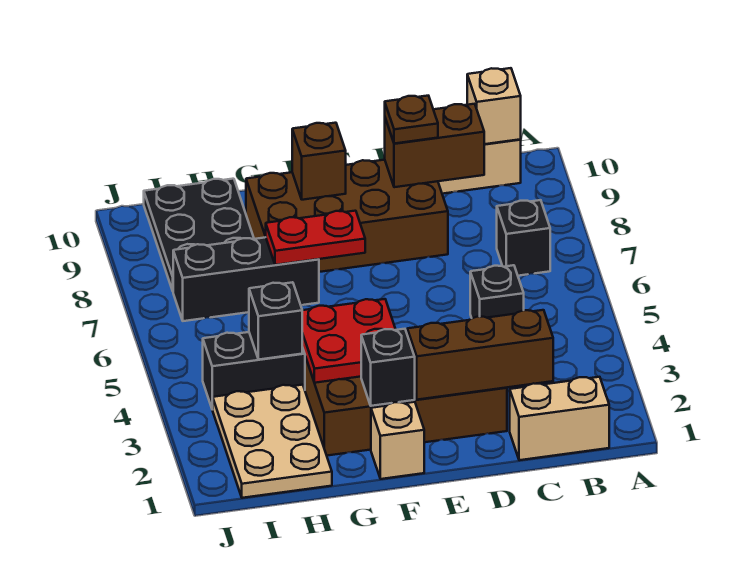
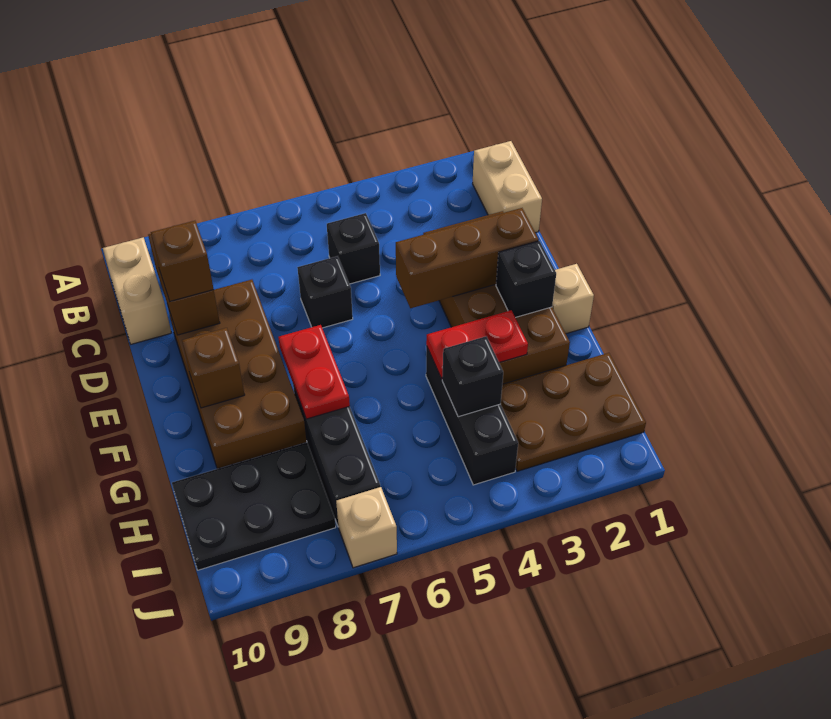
black 1x1 brick [497,200,550,276] -> black 1x1 brick moved to [297,256,353,328]
tan 1x1 brick [467,68,521,144] -> tan 1x1 brick moved to [336,487,397,568]
brown 1x3 brick [407,310,553,400] -> brown 1x3 brick turned to [396,208,539,308]
brown 1x1 plate [385,96,438,144] -> brown 1x1 brick [151,221,214,301]
red 2x2 plate [302,299,396,383] -> red 1x2 plate [426,310,528,379]
tan 2x3 plate [212,385,332,498] -> brown 2x3 plate [501,353,646,471]

